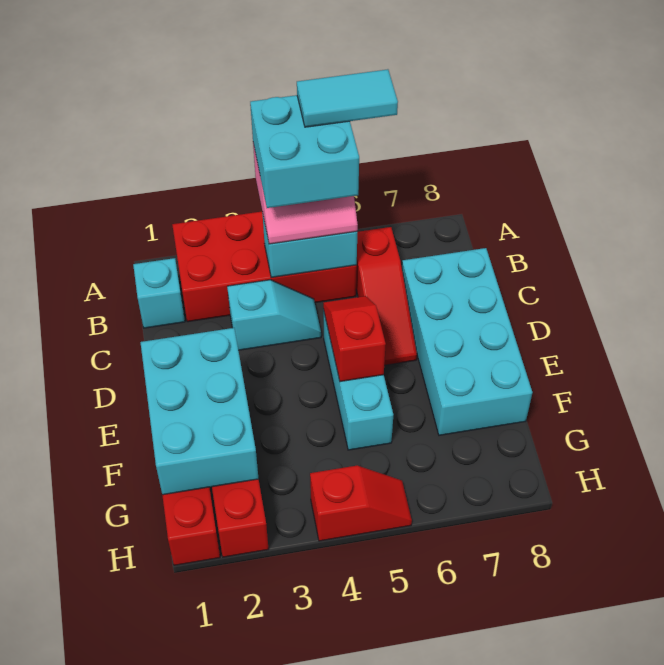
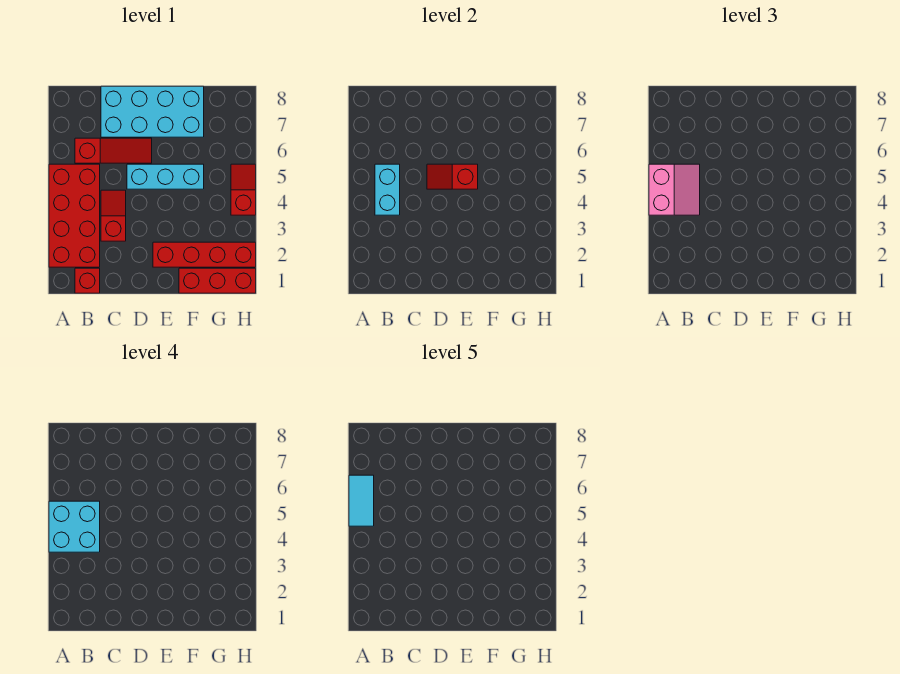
cyan 1x1 brick [133,258,185,328] -> red 1x1 brick [75,268,100,293]
cyan 1x2 slope [227,280,321,350] -> red 1x2 slope [101,190,126,241]
cyan 2x3 brick [140,328,259,495] -> none

